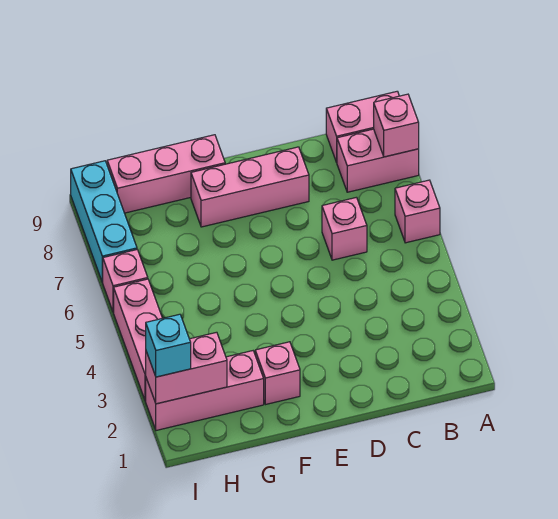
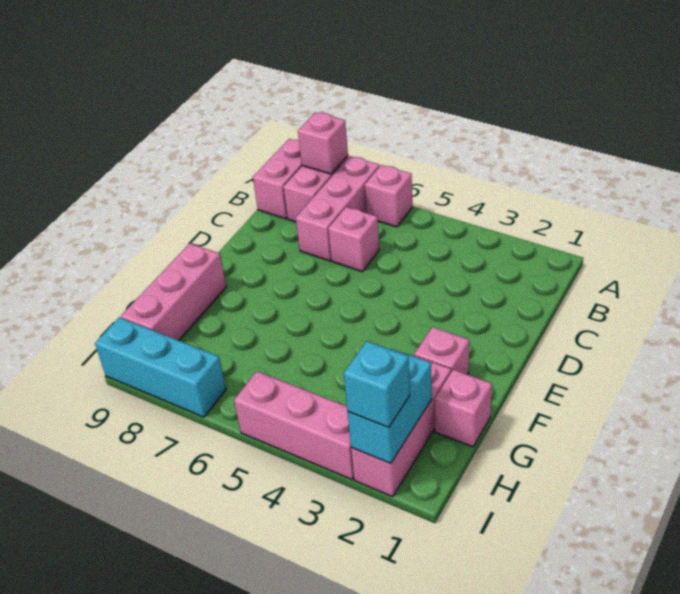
pink 1x3 brick [191,147,309,227] -> pink 1x3 brick moved to [296,156,380,261]
pink 1x2 brick [146,332,227,404] -> cyan 1x2 brick [348,349,432,463]
pink 1x1 brick [102,250,148,312] -> pink 1x1 brick moved to [435,370,492,447]

